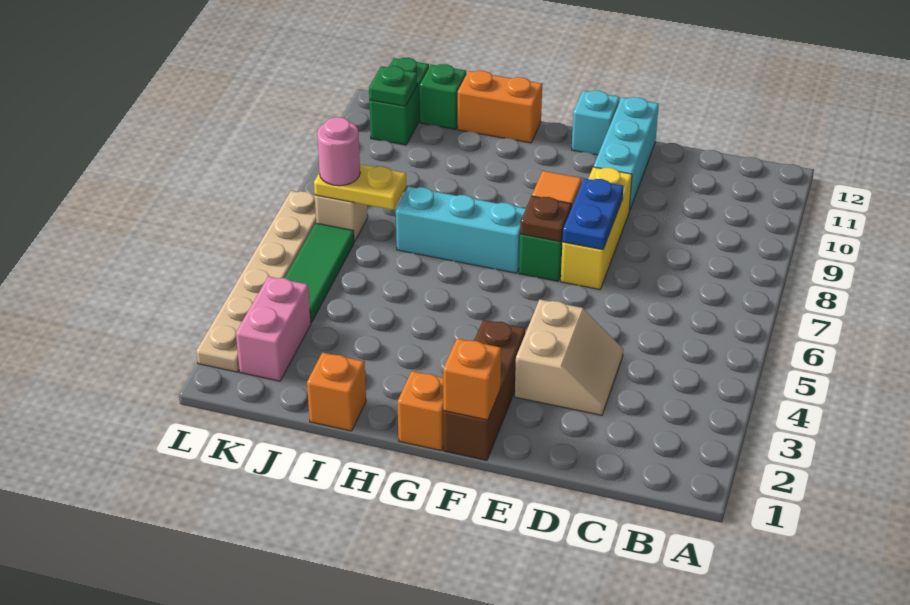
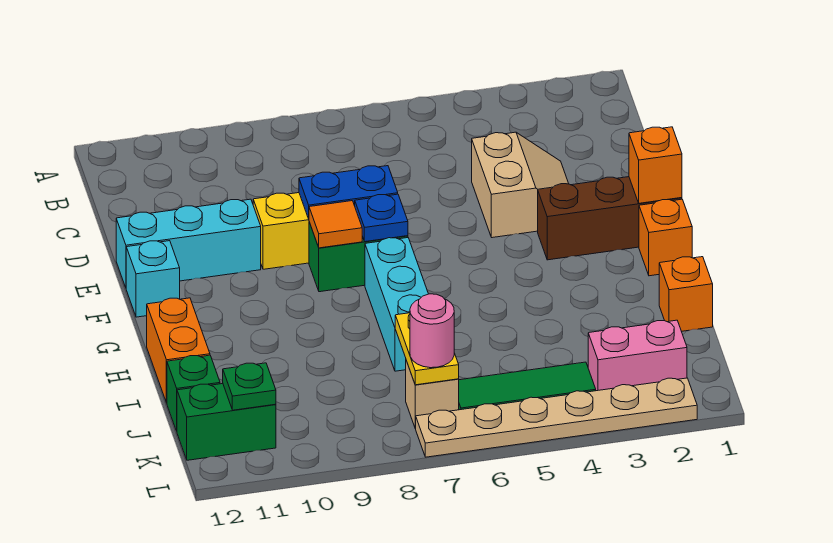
tan 2x2 slope [515,299,623,415] -> tan 2x2 slope turned to [472,132,569,238]
brown 1x1 plate [520,196,571,242] -> blue 1x1 plate [355,194,408,242]

